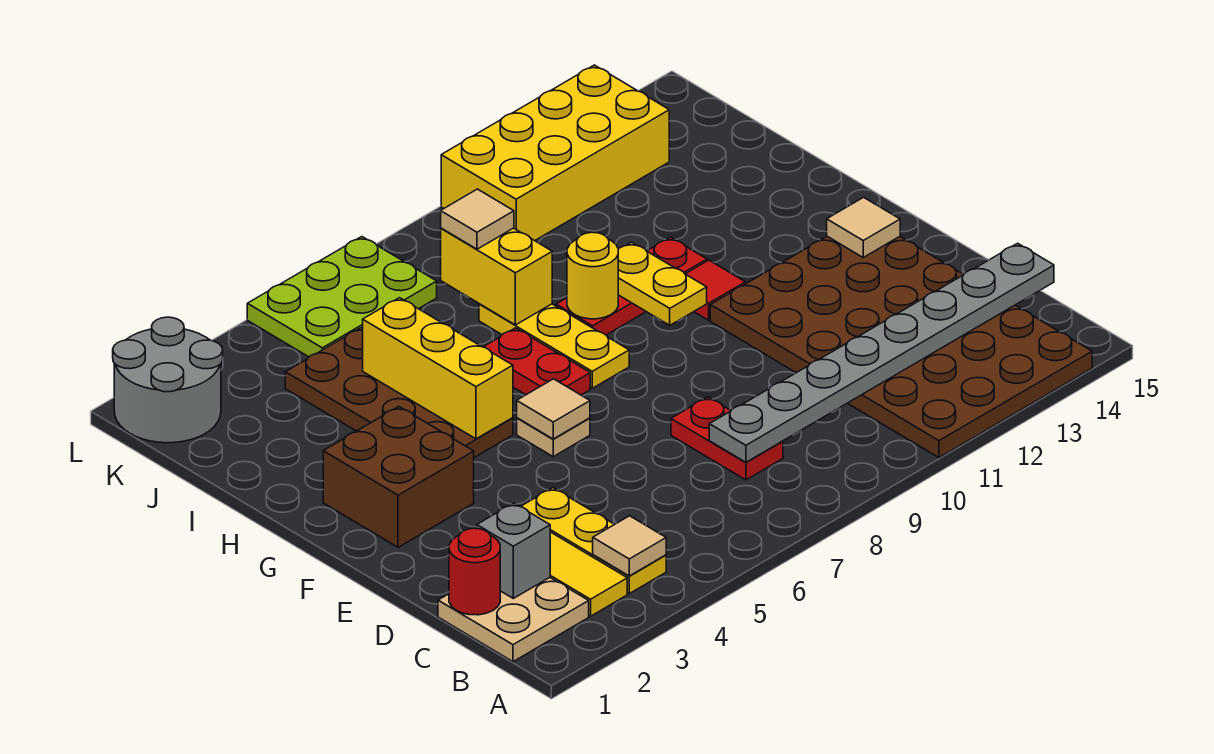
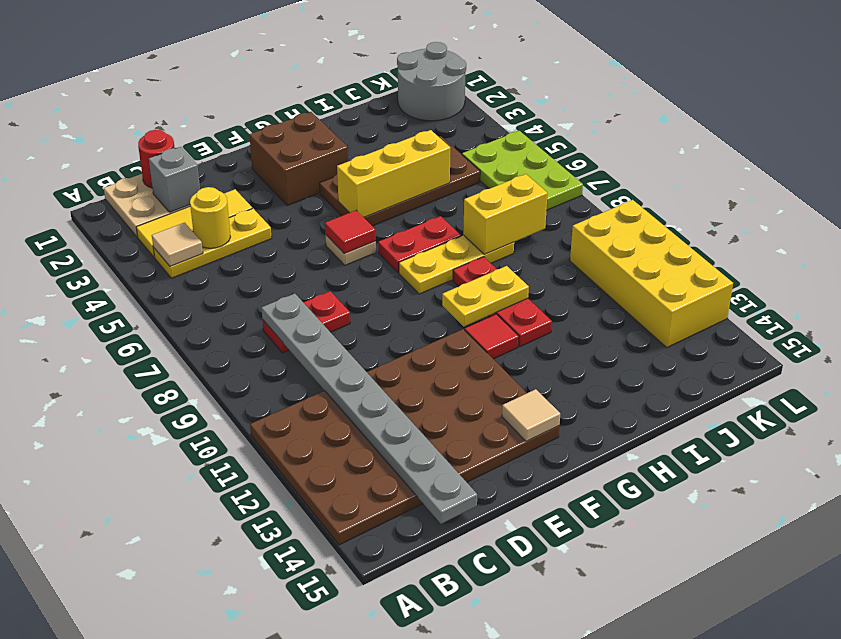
tan 1x1 tile [517,379,590,439] -> red 1x1 tile [325,210,376,254]
yellow 1x1 round brick [567,232,618,319] -> yellow 1x1 round brick moved to [190,187,230,248]
tan 1x1 tile [441,189,514,249] -> none

